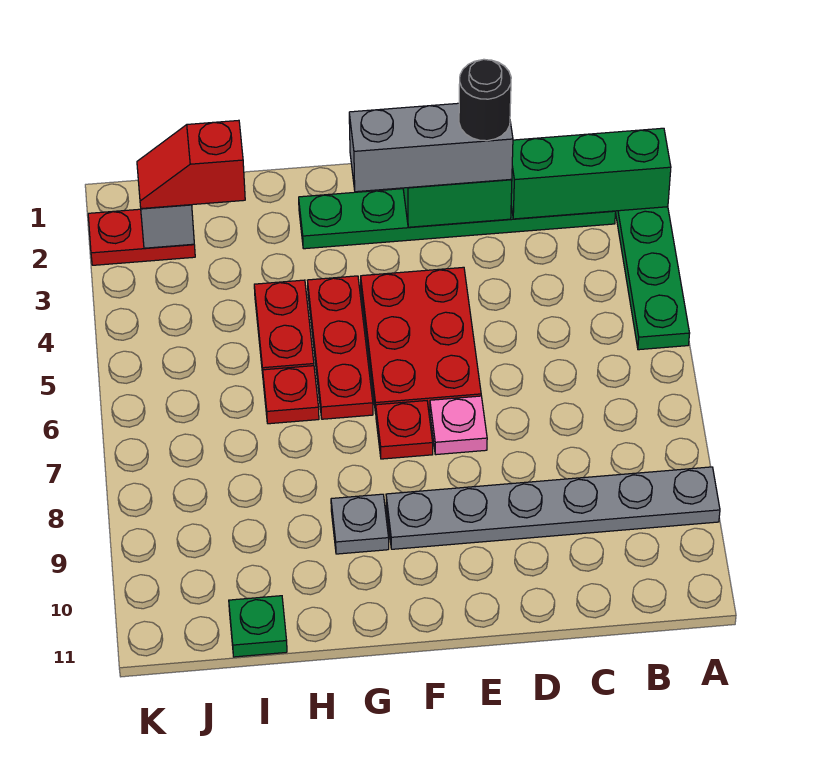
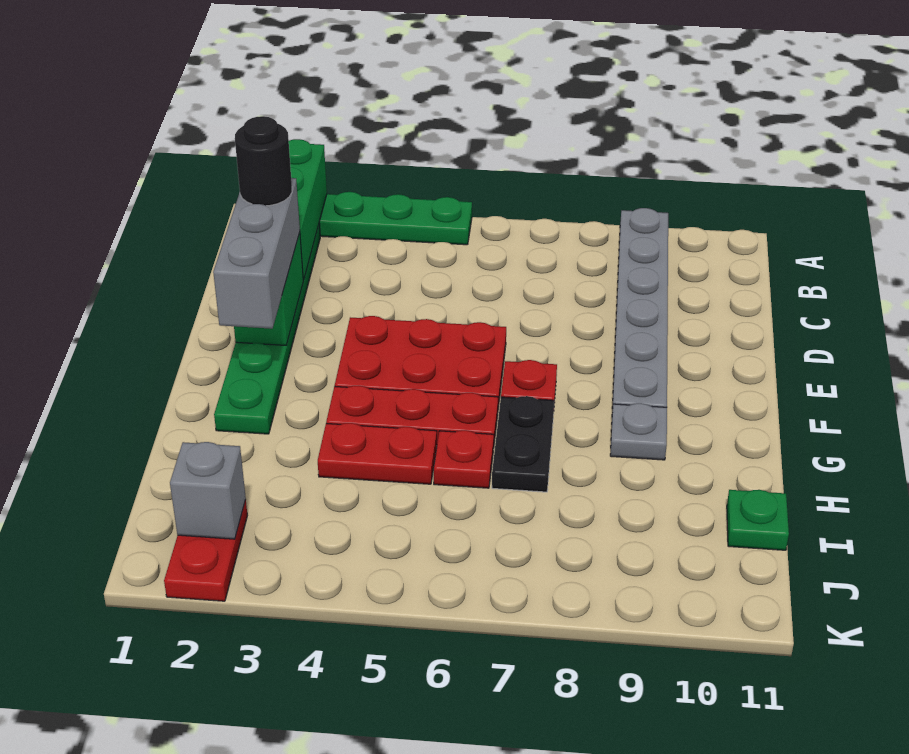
pink 1x1 plate [430,396,487,455] -> none
none -> black 1x2 plate [492,396,554,492]
red 1x2 slope [137,120,245,209] -> none

